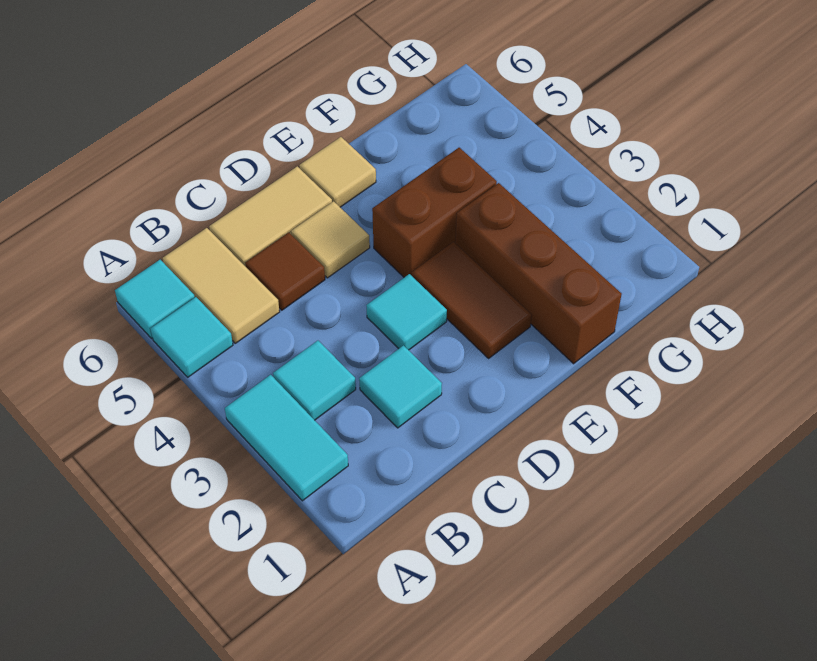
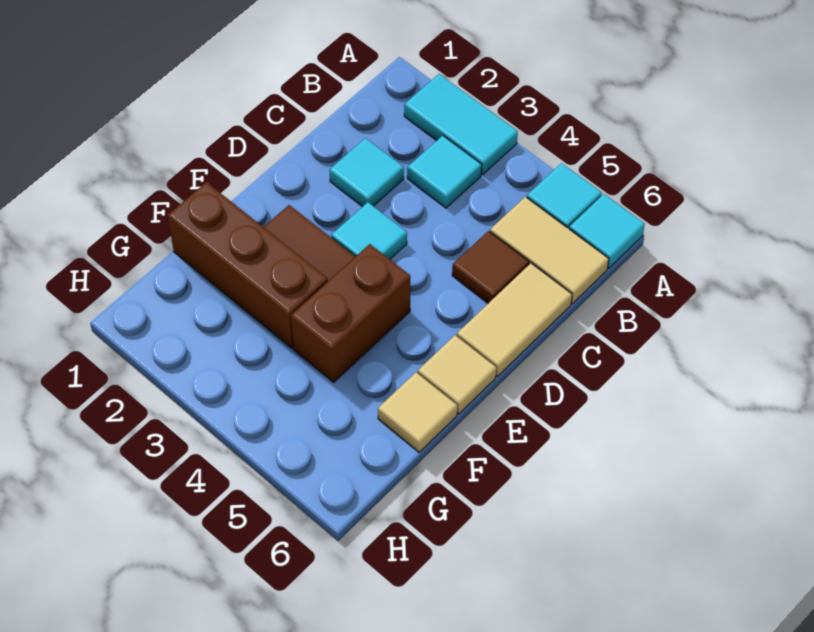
tan 1x1 tile [291,201,370,278] -> tan 1x1 tile moved to [378,372,457,452]

